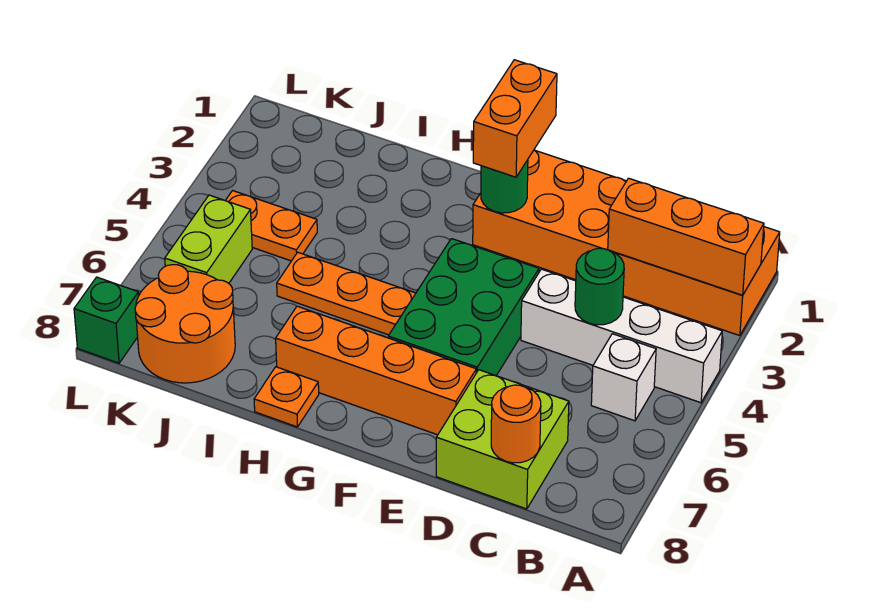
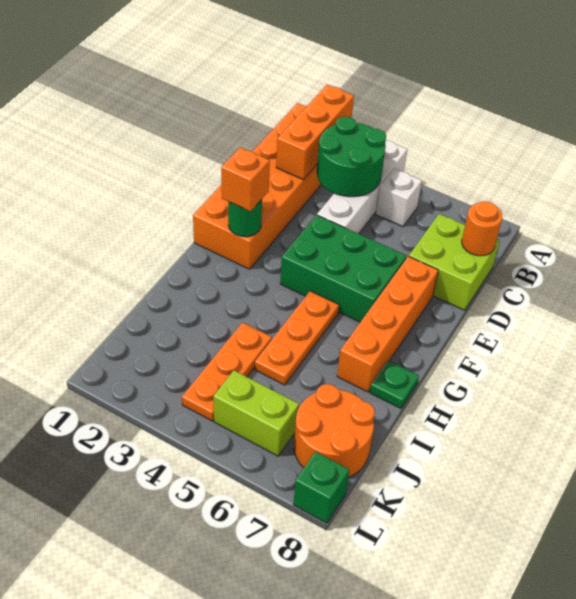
green 1x1 round brick [575,248,624,325] -> green 2x2 round brick [317,116,386,197]
orange 1x2 brick [473,60,557,177] -> orange 1x1 brick [221,147,270,211]
orange 1x1 plate [254,367,319,427] -> green 1x1 plate [370,360,419,408]
orange 1x2 plate [225,191,317,261] -> orange 1x3 plate [182,322,272,421]

